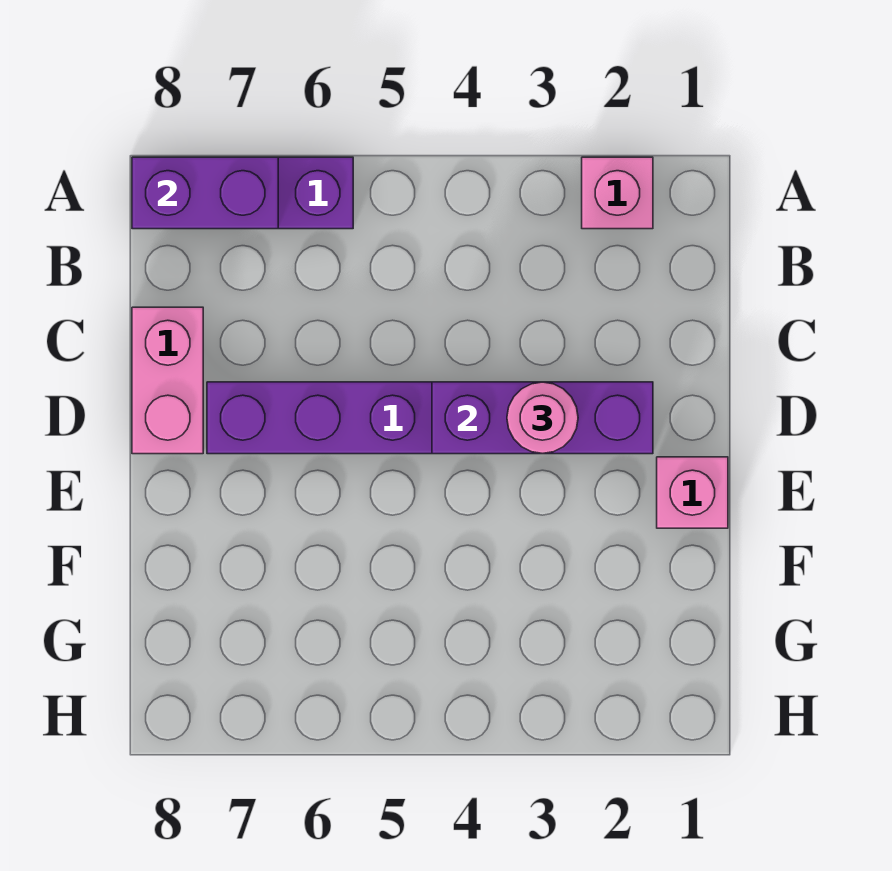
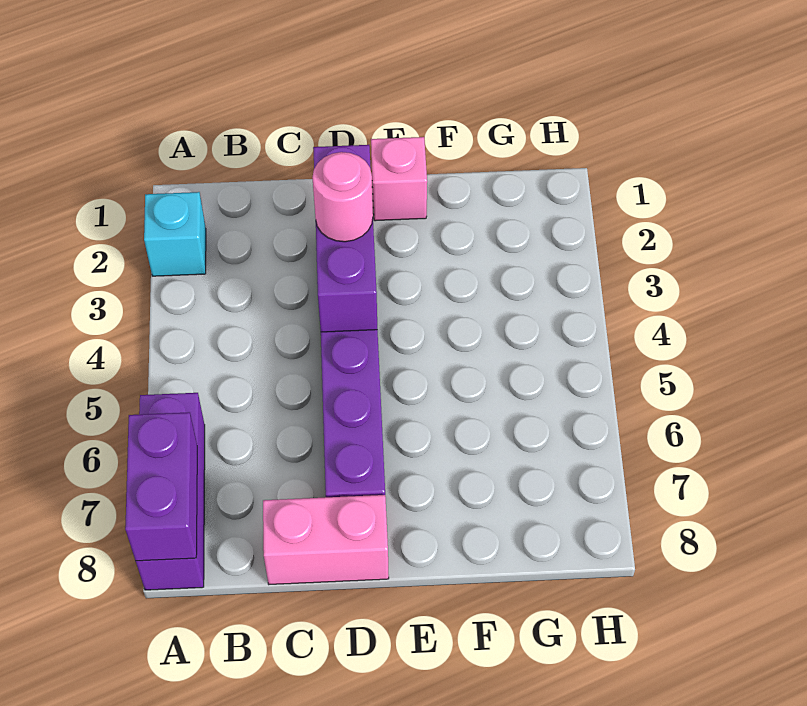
pink 1x1 brick [582,157,653,229] -> cyan 1x1 brick [144,192,206,276]

